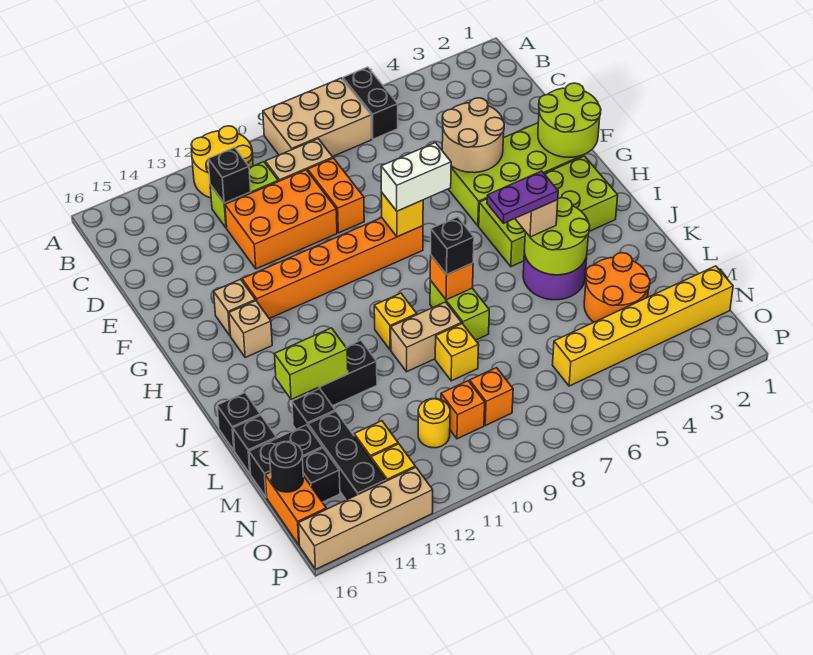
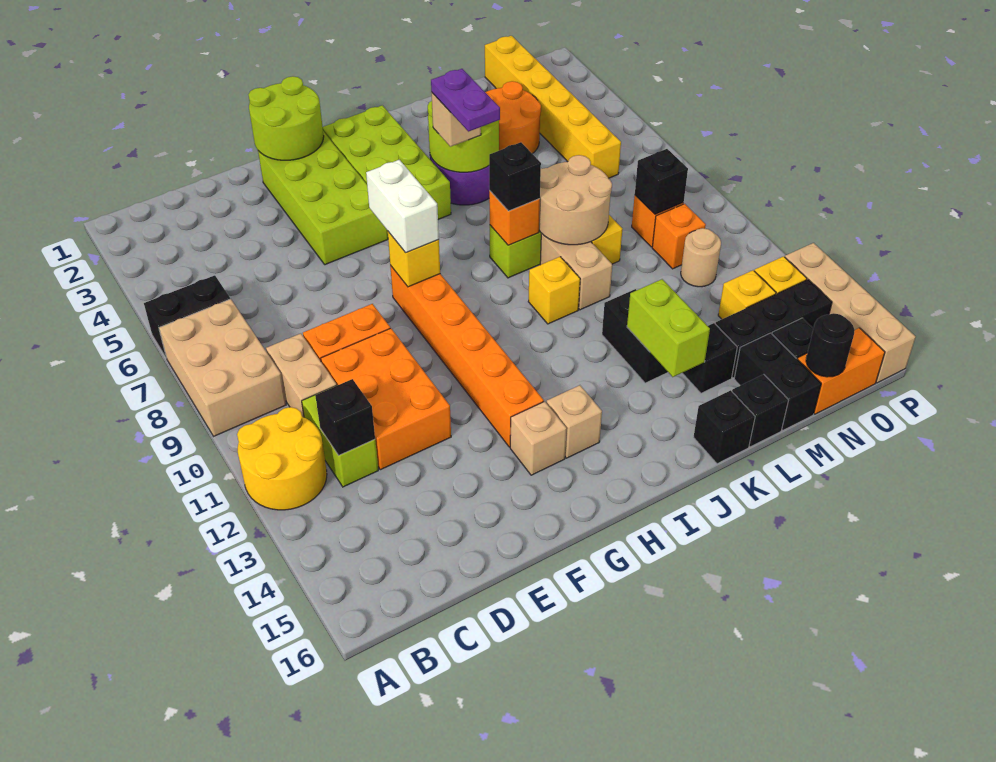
tan 2x2 round brick [442,98,504,173] -> tan 2x2 round brick moved to [539,155,612,245]
none -> black 1x1 brick [635,149,688,214]
yellow 1x1 round brick [418,399,450,448] -> tan 1x1 round brick [681,228,721,287]

